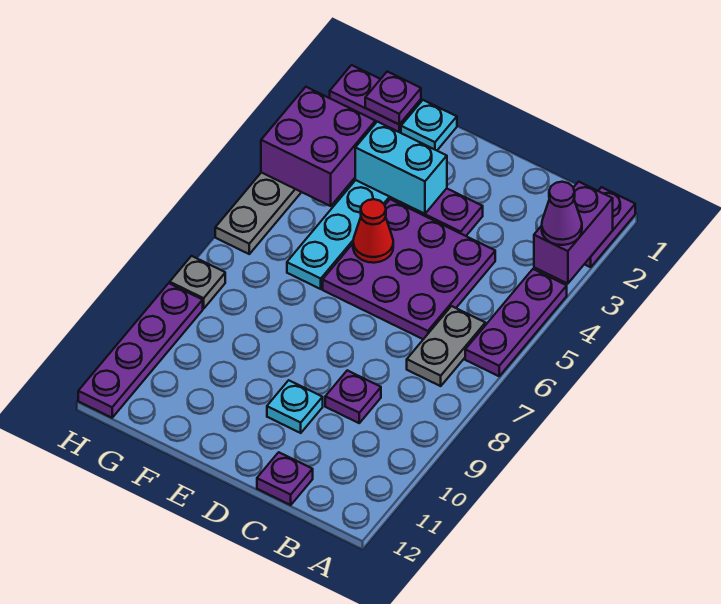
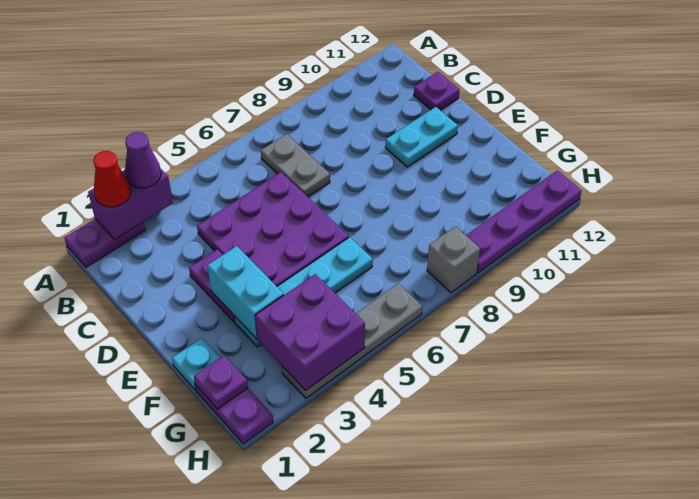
purple 1x3 plate [465,269,567,376] -> none
grey 1x2 plate [407,306,485,386] -> grey 1x2 plate turned to [261,134,330,197]
purple 1x1 plate [325,370,381,423] -> none
cyan 1x1 plate [267,380,323,433] -> cyan 1x2 plate [385,107,458,167]
red 1x1 cone [353,199,393,263] -> red 1x1 cone moved to [93,151,131,207]
grey 1x1 plate [170,256,225,309] -> grey 1x1 brick [427,227,480,293]

